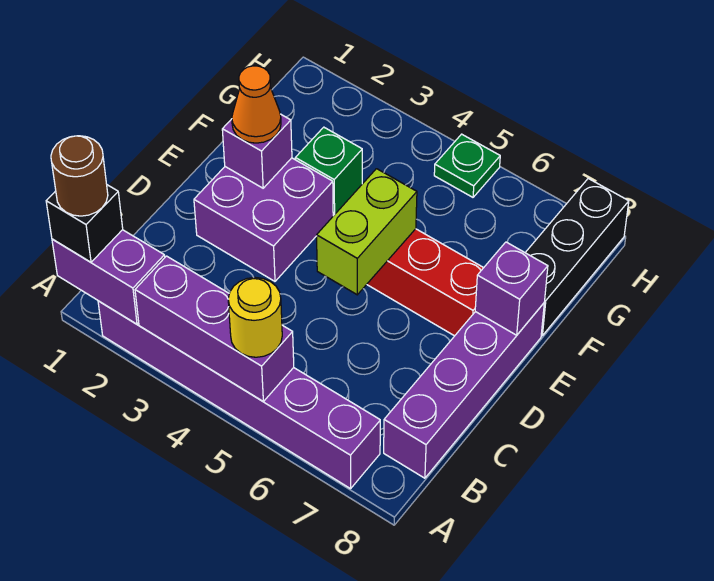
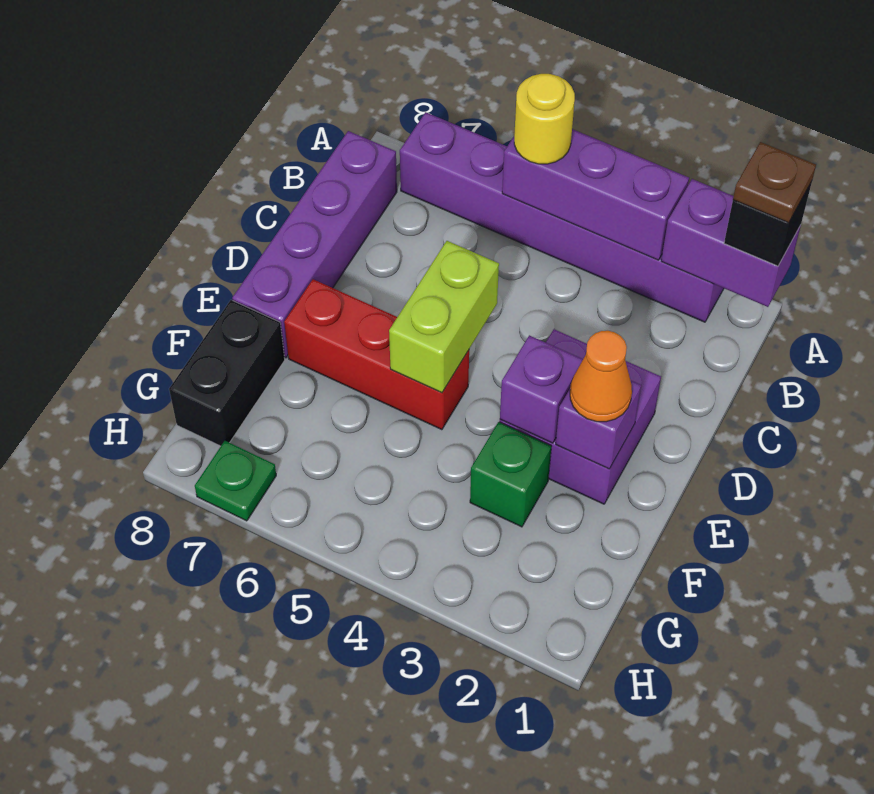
brown 1x1 round brick [51,136,108,216] -> brown 1x1 plate [733,142,816,223]
purple 1x1 brick [475,242,548,335] -> purple 1x1 brick moved to [500,335,583,443]
black 1x3 brick [525,179,629,335] -> black 1x2 brick [169,300,285,446]
green 1x1 plate [434,134,500,197] -> green 1x1 plate moved to [195,441,276,521]

